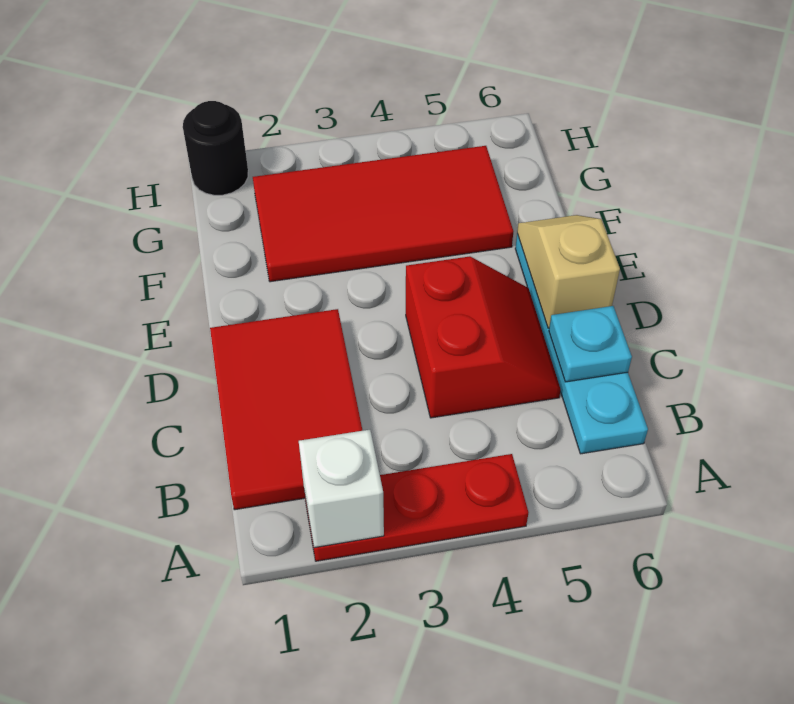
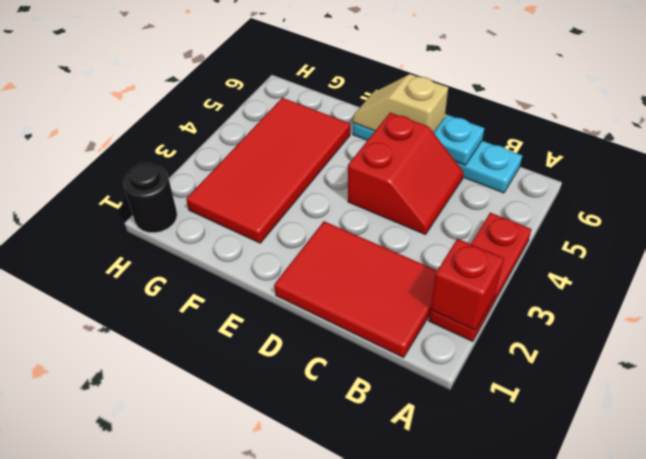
white 1x1 brick [299,430,384,548] -> red 1x1 brick [430,239,504,330]
red 2x2 slope [406,256,561,418] -> red 2x2 slope turned to [348,113,464,235]

